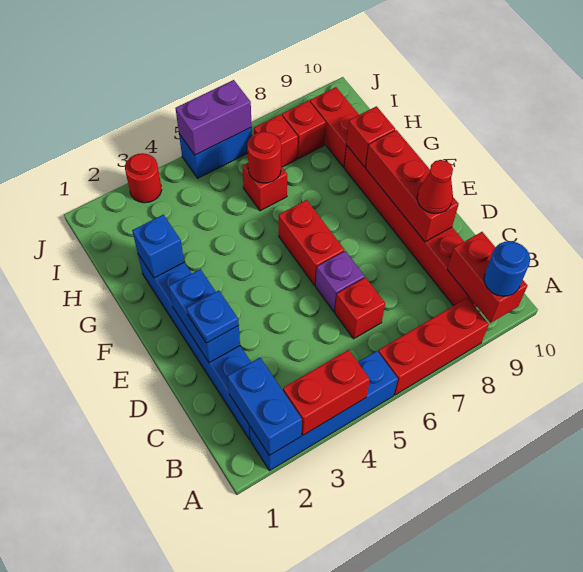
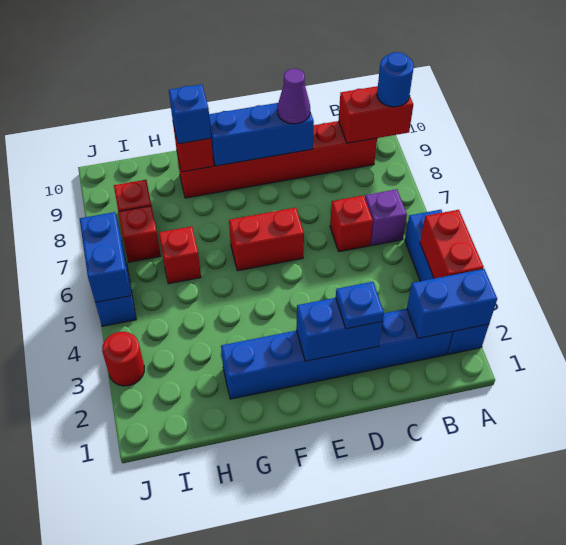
red 1x3 brick [378,298,489,395] -> none
purple 1x1 brick [316,251,365,312] -> purple 1x1 brick moved to [365,189,407,245]
red 1x3 brick [366,130,459,242] -> blue 1x3 brick [209,103,314,166]
red 1x1 cone [417,160,453,213] -> purple 1x1 cone [277,69,310,124]
blue 1x1 brick [132,215,184,278] -> blue 1x1 brick moved to [169,84,211,144]
red 1x1 round brick [247,132,281,183] -> none
red 1x2 brick [310,87,359,167] -> none
purple 1x2 brick [175,80,252,155] -> blue 1x2 brick [80,212,131,303]

